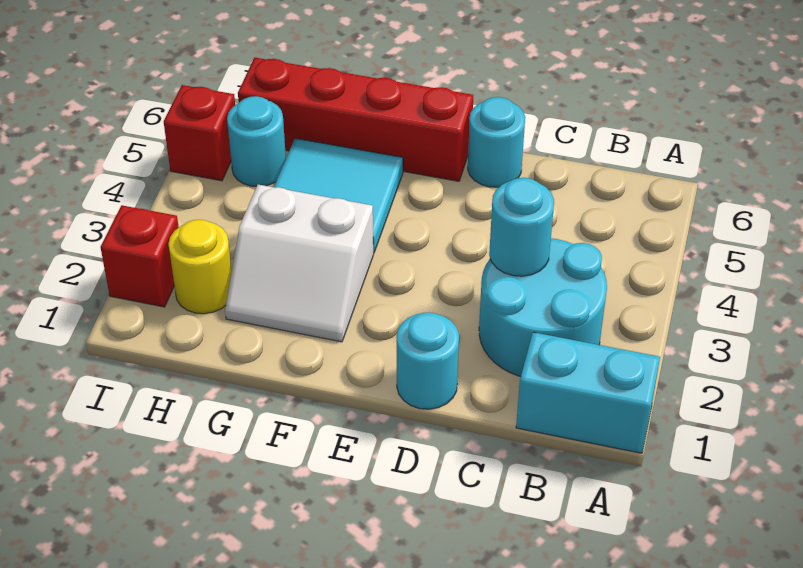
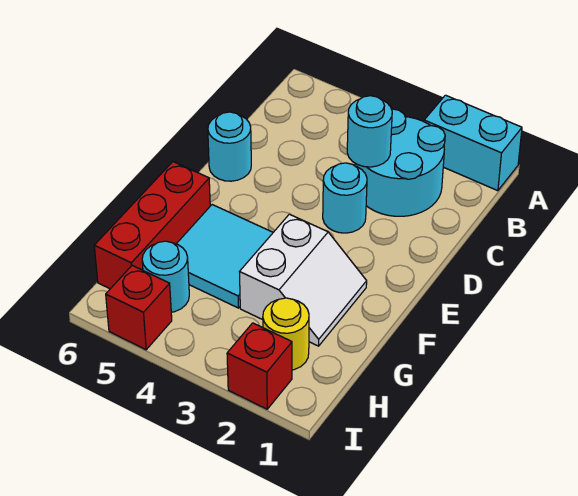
cyan 1x2 brick [516,332,660,453] -> cyan 1x2 brick turned to [424,95,522,191]
cyan 1x1 round brick [397,312,459,409] -> cyan 1x1 round brick moved to [323,163,367,233]
red 1x4 brick [238,57,473,181] -> red 1x3 brick [94,162,210,289]

